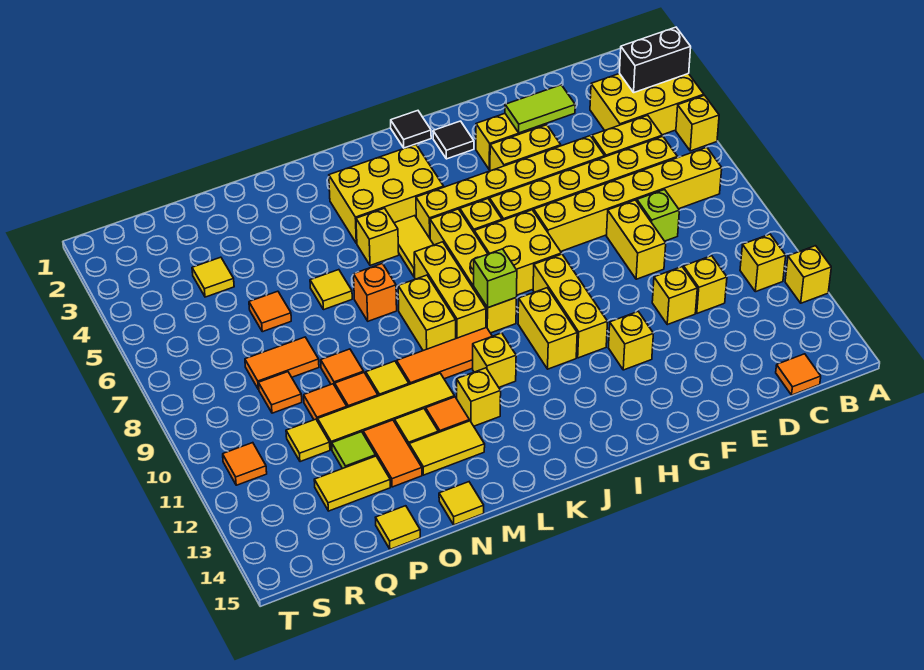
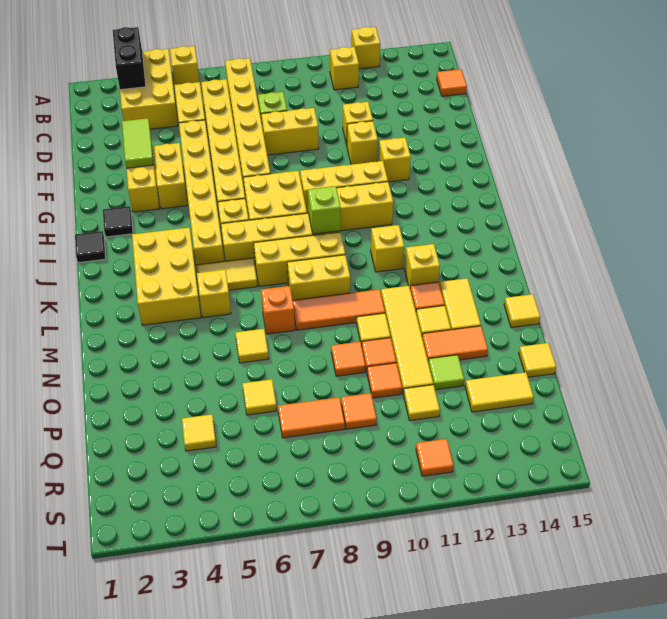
yellow 1x1 brick [684,256,727,313] -> yellow 1x1 brick moved to [347,121,378,165]
orange 1x3 tile [397,328,492,385] -> orange 1x3 tile turned to [293,289,385,330]
orange 1x1 tile [249,291,291,332] -> yellow 1x1 tile [242,379,277,415]
orange 1x2 tile [245,337,319,389] -> orange 1x2 tile turned to [278,397,345,438]
yellow 1x2 tile [314,456,390,511] -> yellow 1x2 tile turned to [465,372,534,412]

